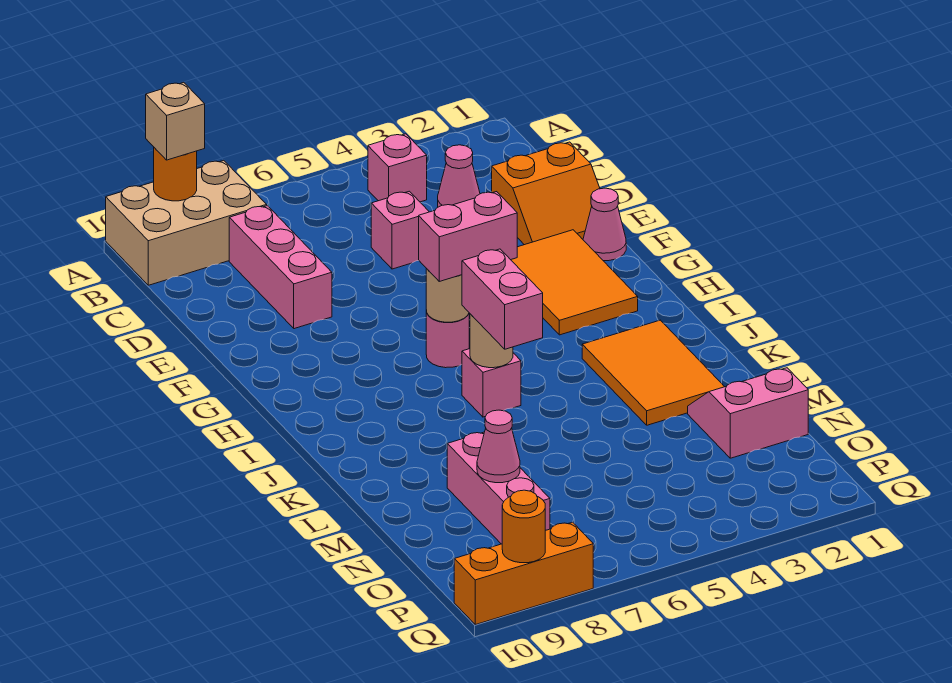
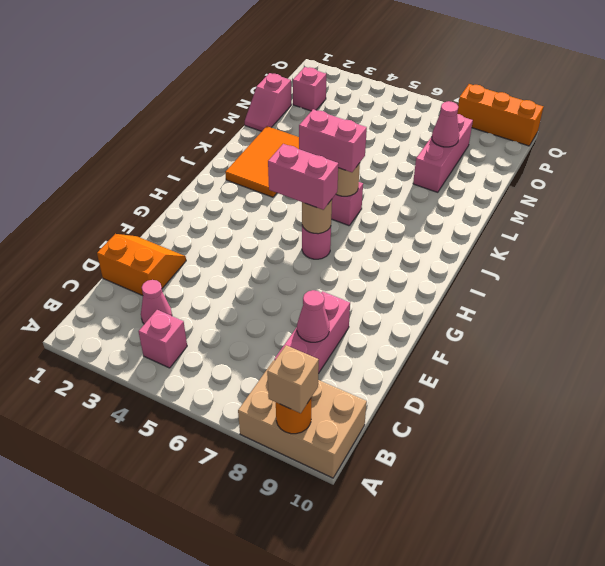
pink 1x1 brick [371,191,429,269] -> pink 1x1 brick moved to [293,67,326,111]
pink 1x1 cone [583,188,626,261] -> pink 1x1 cone moved to [297,290,329,342]
orange 2x3 tile [511,230,638,335] -> none
pink 1x2 brick [462,249,543,349] -> pink 1x2 brick turned to [299,109,367,172]
pink 2x2 slope [688,368,808,458] -> pink 1x2 slope [245,73,291,131]
orange 1x1 round brick [502,490,545,563] -> none

